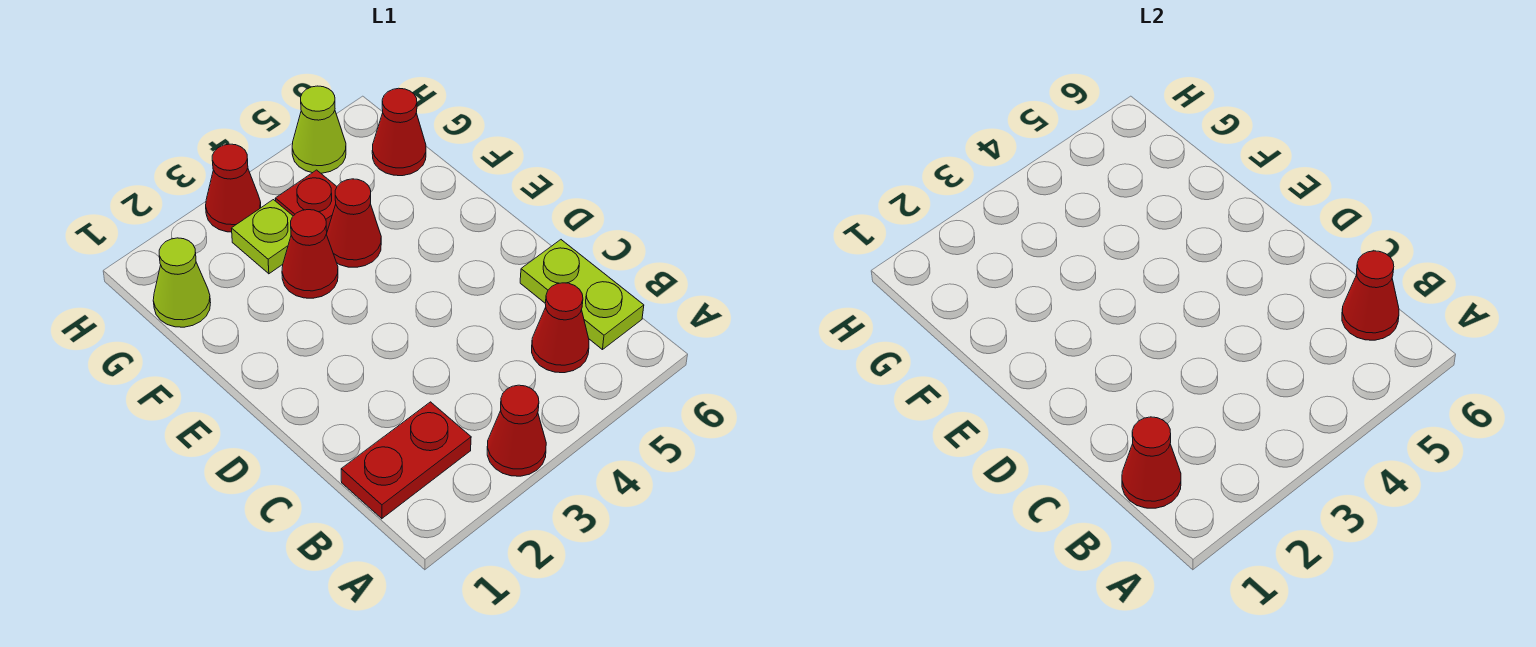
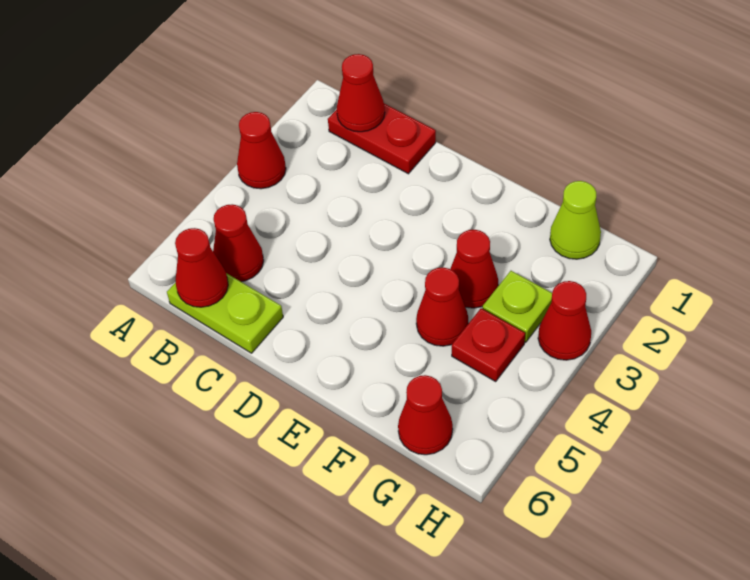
red 1x2 plate [341,402,471,519] -> red 1x2 plate turned to [328,104,436,174]
lime 1x1 cone [292,86,346,173] -> none

